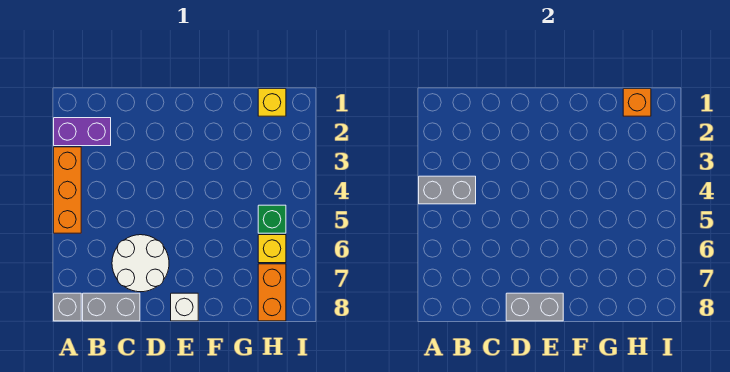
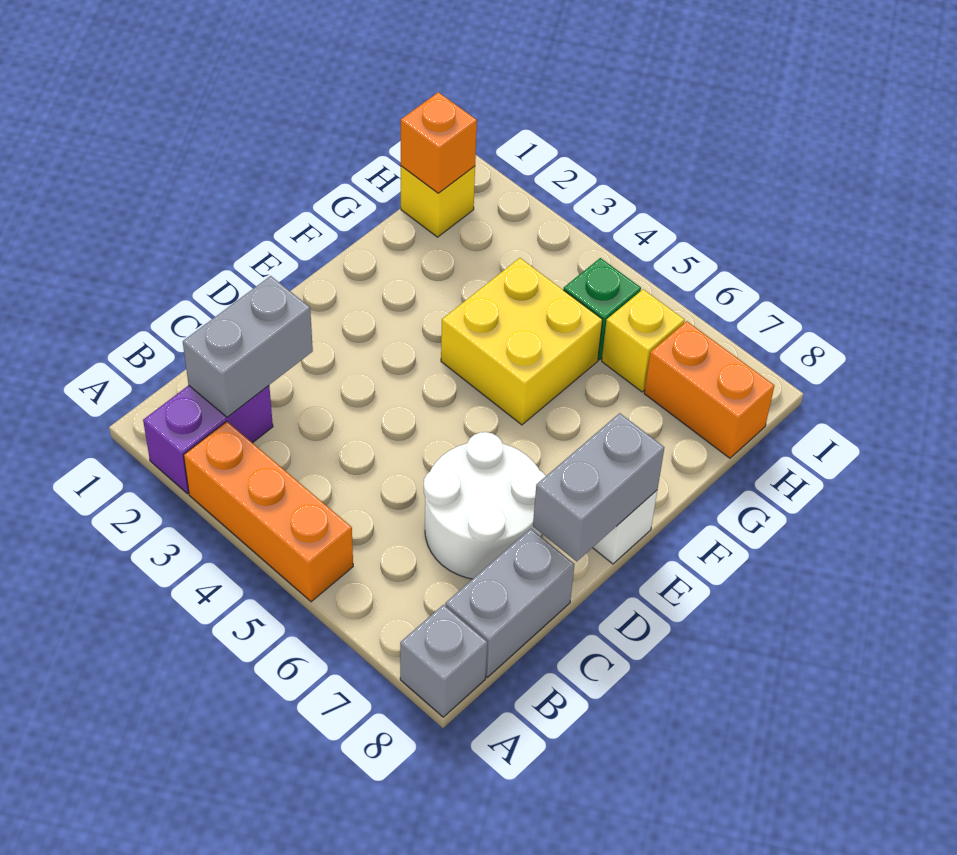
grey 1x2 brick [419,176,476,204] -> grey 1x2 brick moved to [183,276,313,417]
none -> yellow 2x2 brick [441,258,602,425]

